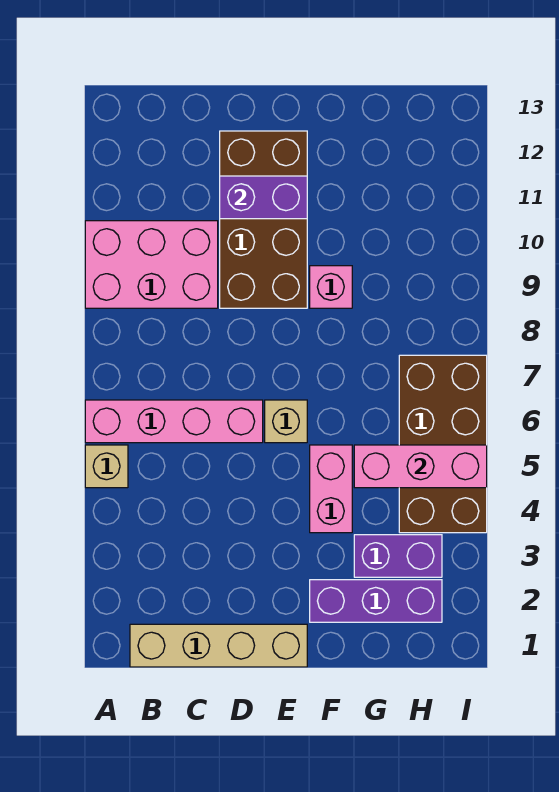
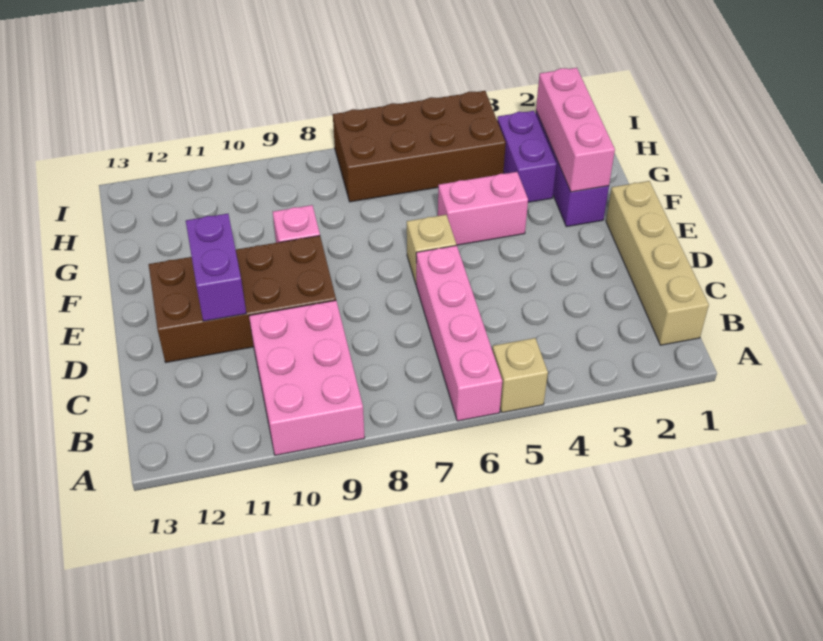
pink 1x3 brick [354,445,487,488] -> pink 1x3 brick moved to [536,68,615,192]

